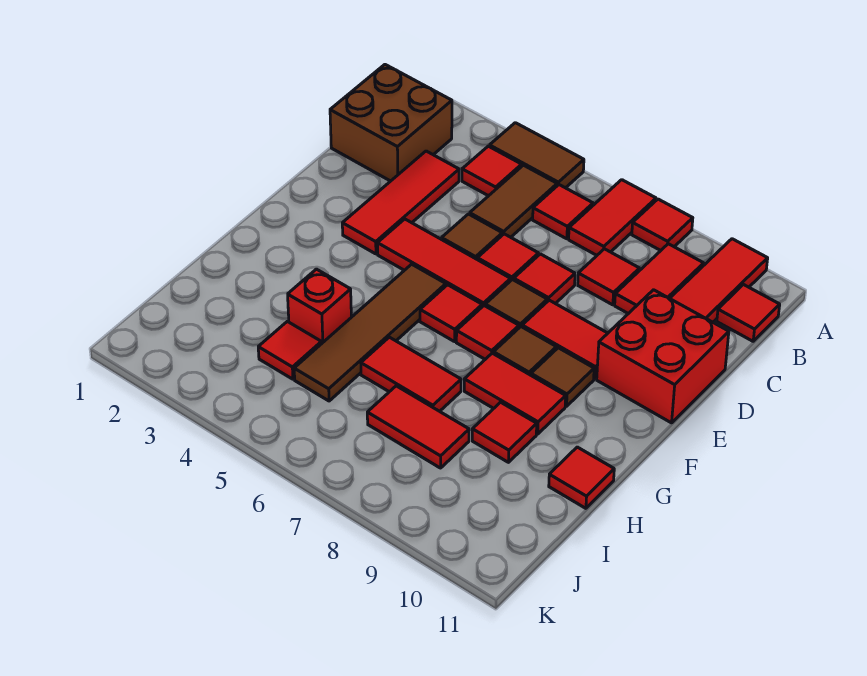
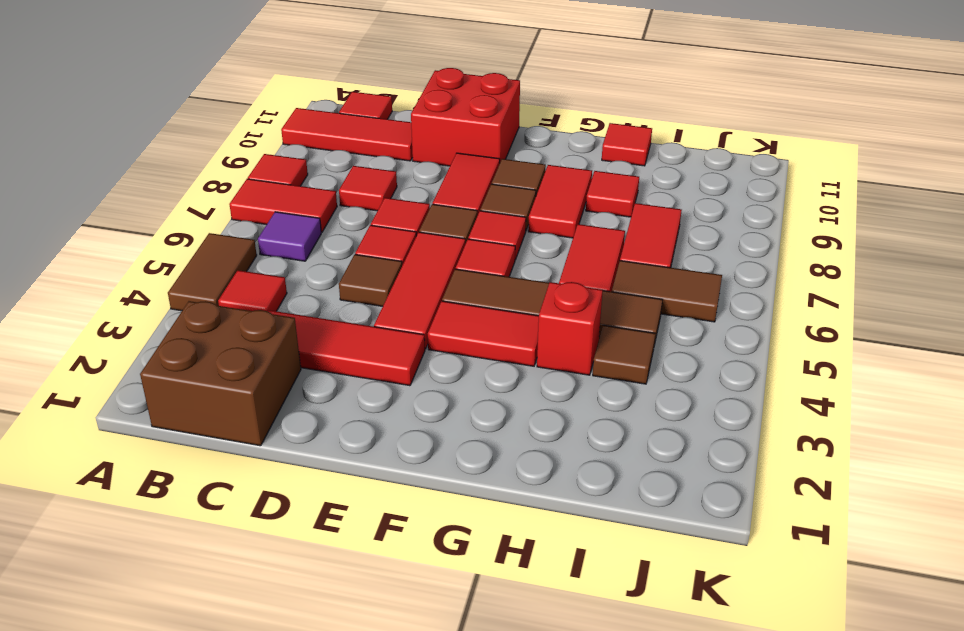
brown 1x2 tile [470,165,557,237] -> brown 1x2 tile moved to [612,261,722,322]
red 1x1 tile [533,185,593,239] -> purple 1x1 tile [258,212,321,261]
red 1x2 tile [615,244,704,314] -> red 1x2 tile moved to [428,301,539,366]
red 1x1 tile [258,321,321,379] -> brown 1x1 tile [593,325,655,384]

